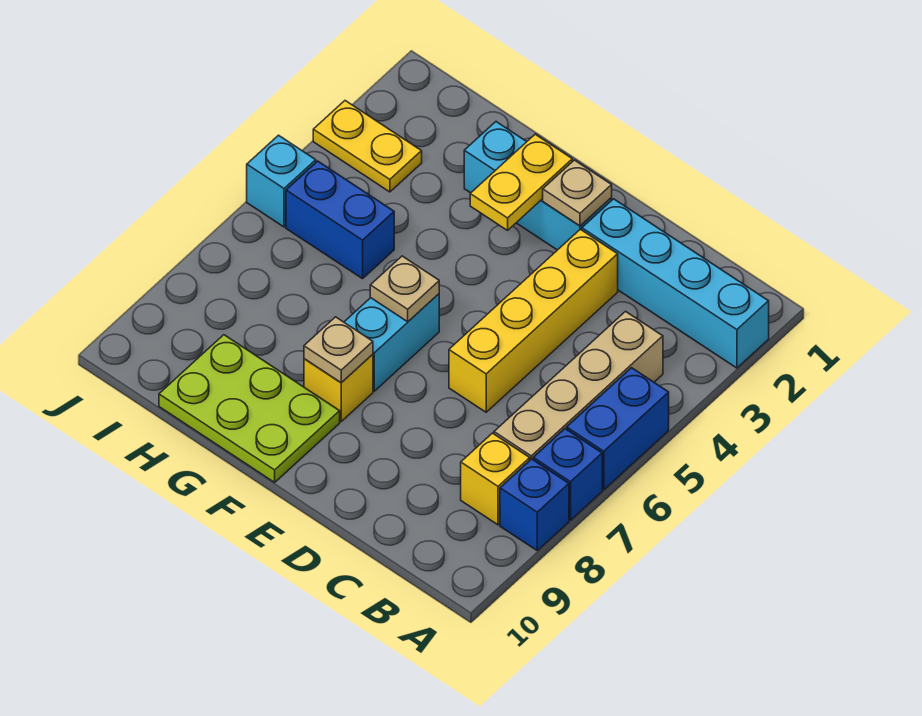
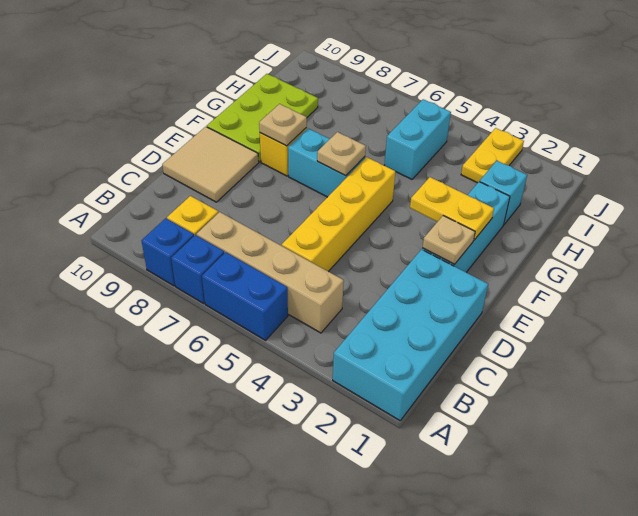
cyan 1x4 brick [582,199,769,368] -> cyan 2x4 brick [333,249,488,421]
yellow 1x4 brick [449,229,618,412] -> yellow 1x4 brick turned to [282,157,396,272]
none -> tan 2x2 tile [162,127,259,202]
blue 1x2 brick [286,161,394,279] -> cyan 1x2 brick [384,99,451,179]
cyan 1x1 brick [247,135,316,227] -> cyan 1x1 brick moved to [480,161,527,224]

